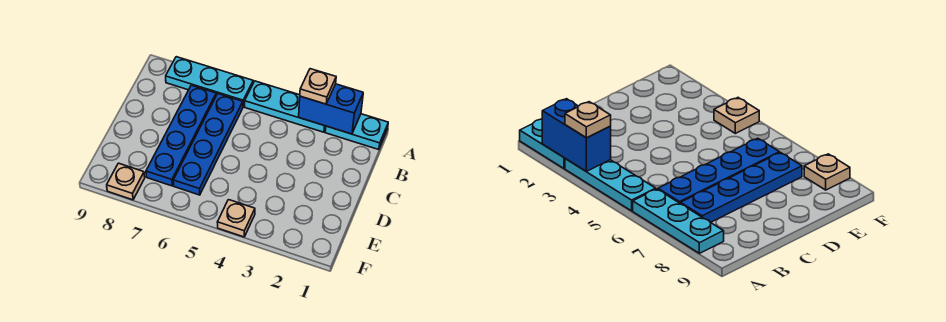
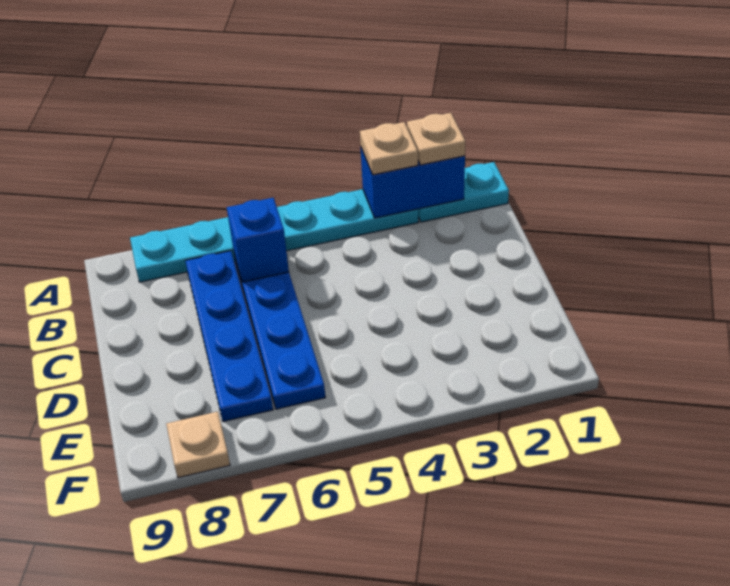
none -> blue 1x1 brick [227,198,289,282]
tan 1x1 plate [217,200,255,237] -> tan 1x1 plate moved to [407,113,466,165]

